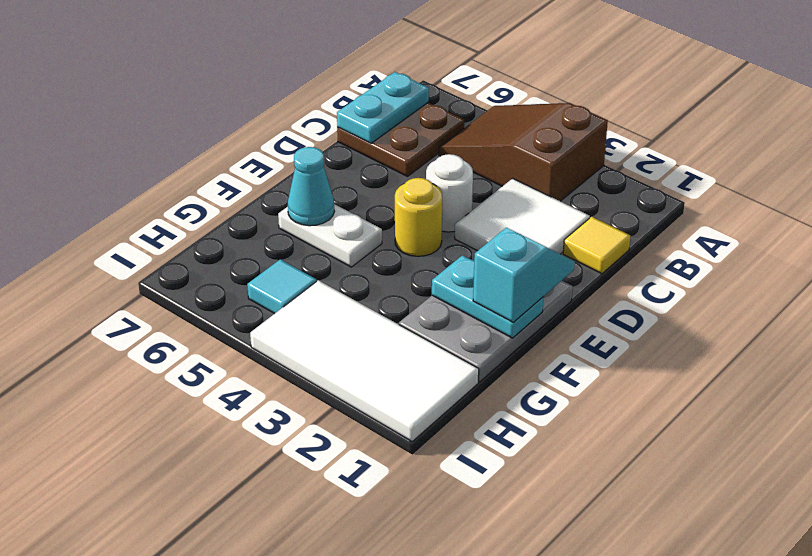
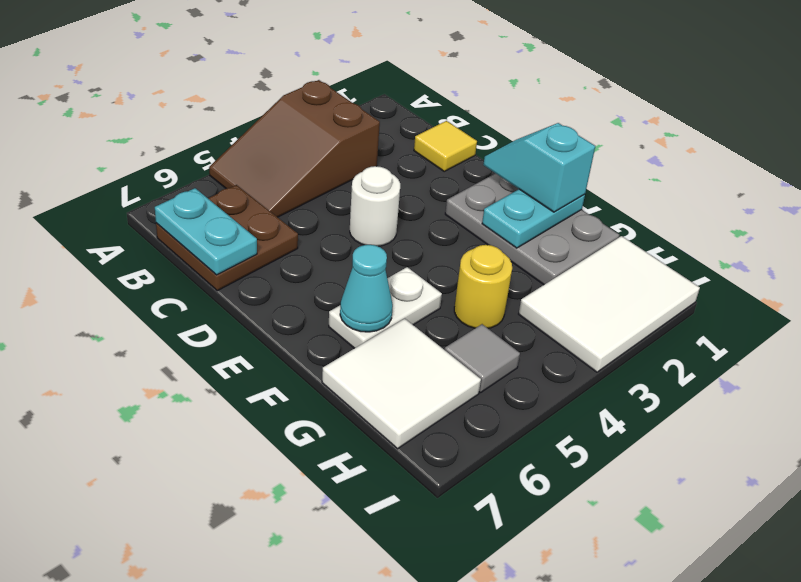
white 2x2 tile [455,178,590,254] -> white 2x2 tile moved to [322,318,481,449]
yellow 1x1 round brick [395,178,442,256] -> yellow 1x1 round brick moved to [454,245,512,328]
white 2x4 tile [250,280,479,442] -> white 2x3 tile [519,236,700,372]
cyan 1x1 tile [247,259,316,314] -> grey 1x1 tile [445,324,520,393]

